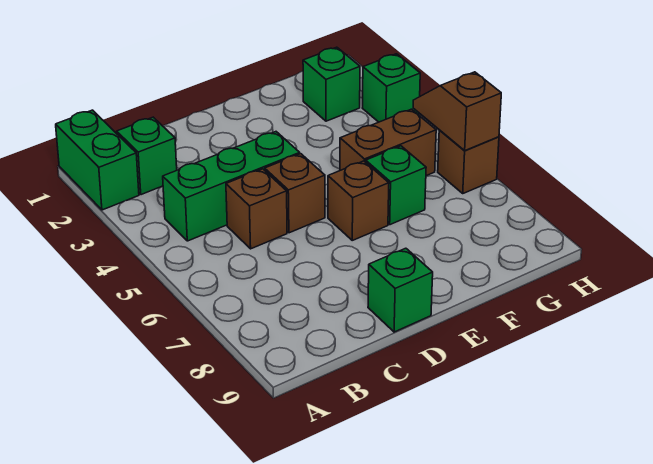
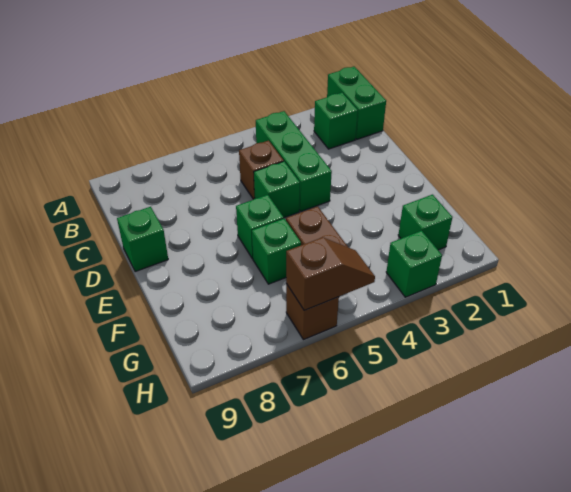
green 1x2 brick [56,110,139,210] -> green 1x2 brick turned to [327,67,386,139]
brown 1x1 brick [265,154,325,233] -> green 1x1 brick [254,162,300,218]
brown 1x1 brick [328,161,389,240] -> green 1x1 brick [236,195,284,259]

